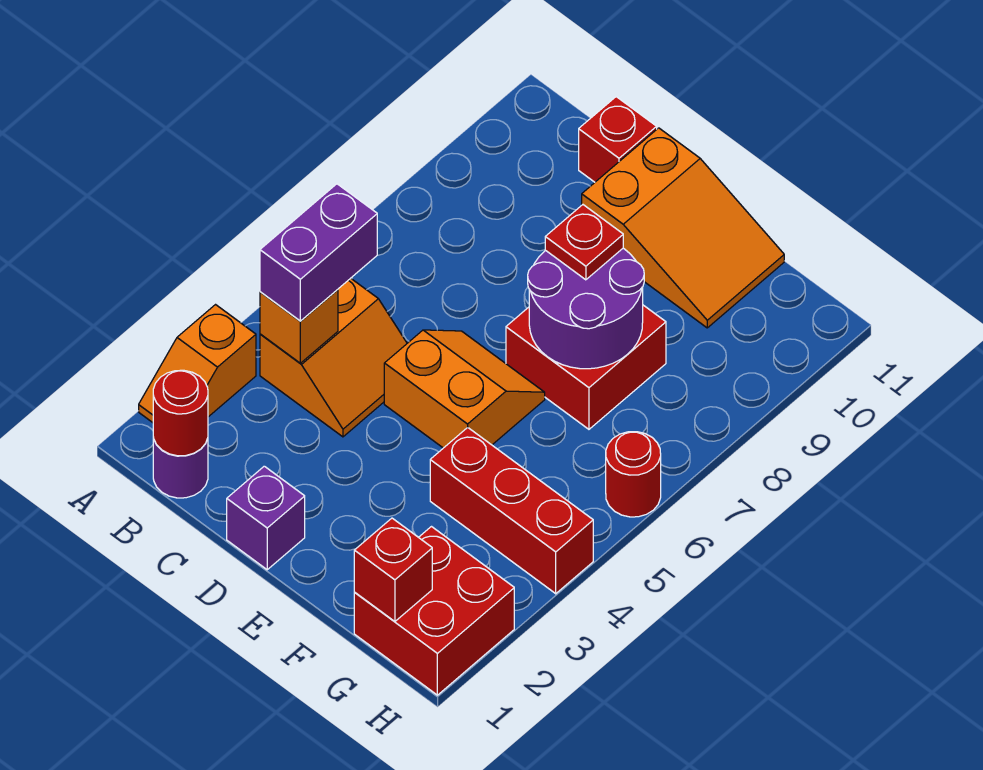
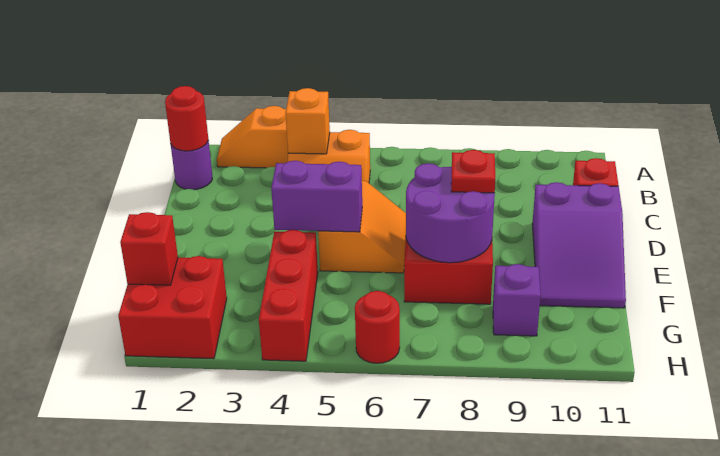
purple 1x2 brick [260,184,377,321] -> purple 1x2 brick moved to [271,161,362,232]
purple 1x1 brick [227,466,305,570] -> purple 1x1 brick moved to [493,264,541,336]
orange 2x3 slope [582,128,784,328] -> purple 2x3 slope [532,182,626,308]

